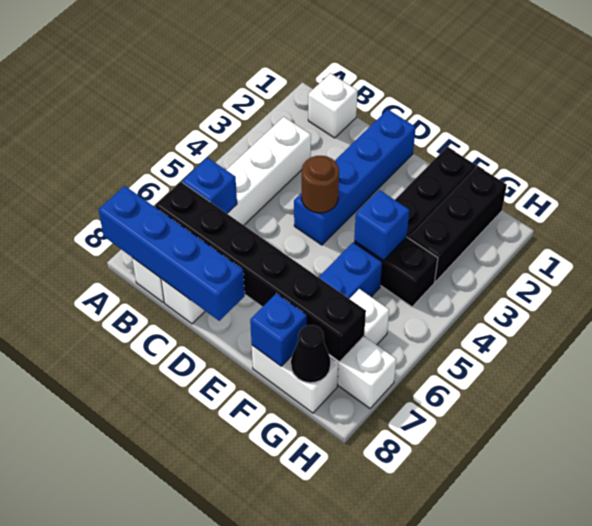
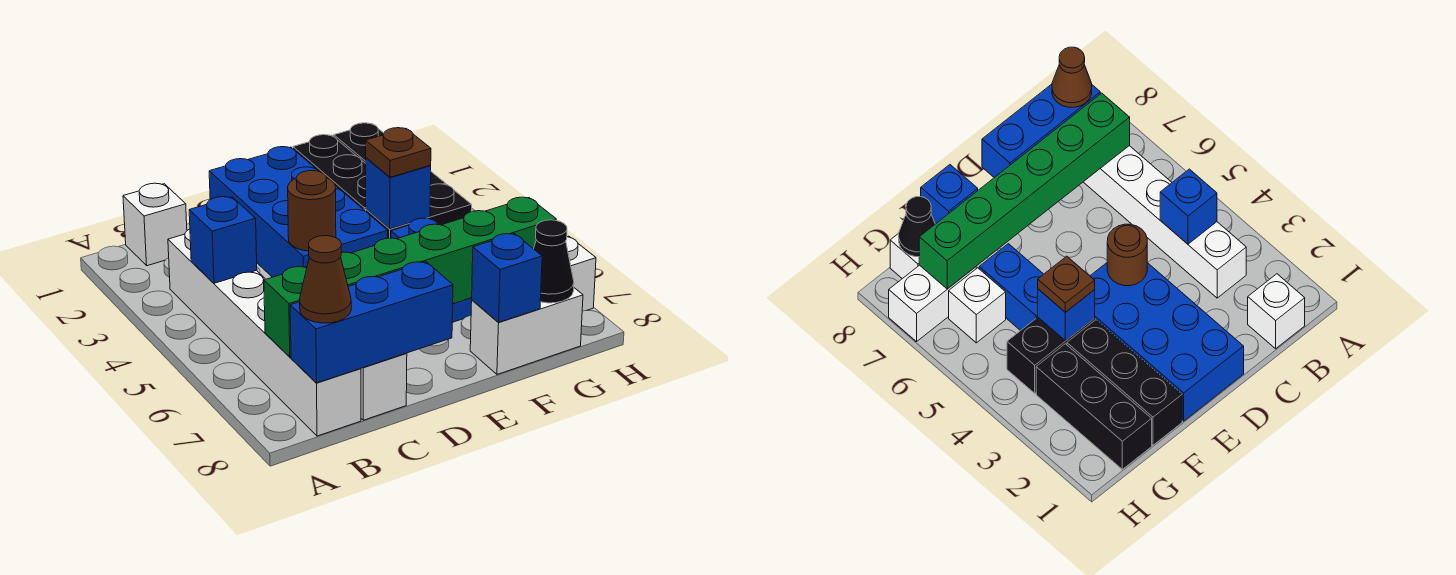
blue 1x4 brick [99,186,245,321] -> blue 1x3 brick [290,262,453,383]
blue 1x1 brick [182,158,237,213] -> blue 1x1 brick moved to [189,197,257,283]
black 1x6 brick [155,182,366,362] -> green 1x6 brick [264,197,556,357]
none -> brown 1x1 cone [300,236,351,323]
blue 1x4 brick [294,110,416,245] -> blue 2x4 brick [209,147,388,277]
none -> brown 1x1 plate [366,128,431,177]

